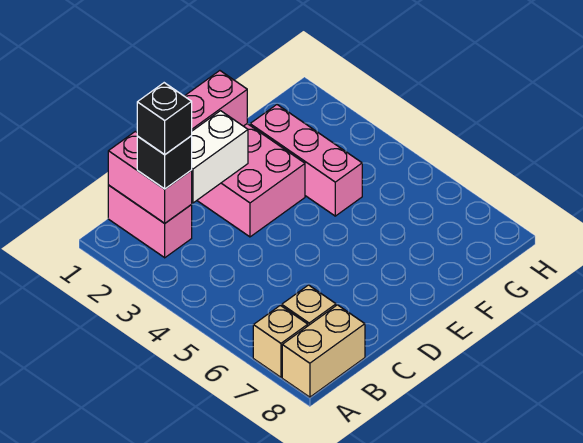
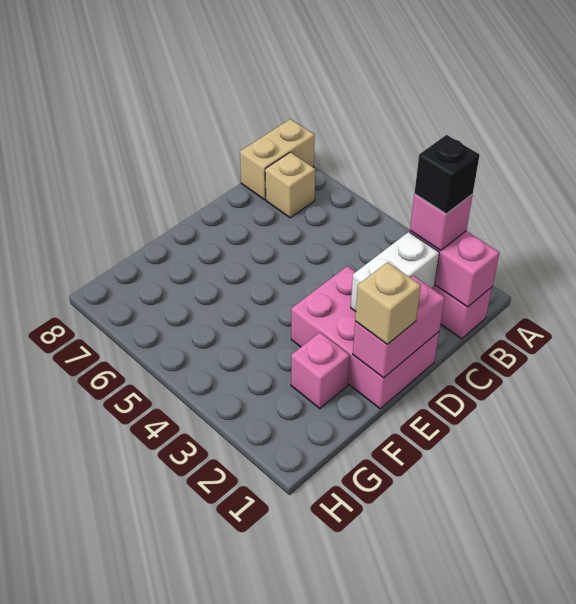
tan 1x1 brick [253,305,308,377] -> tan 1x1 brick moved to [355,262,421,344]
black 1x1 brick [137,136,192,189] -> pink 1x1 brick [410,194,473,251]
pink 1x3 brick [250,105,362,216] -> pink 1x1 brick [291,333,350,409]

